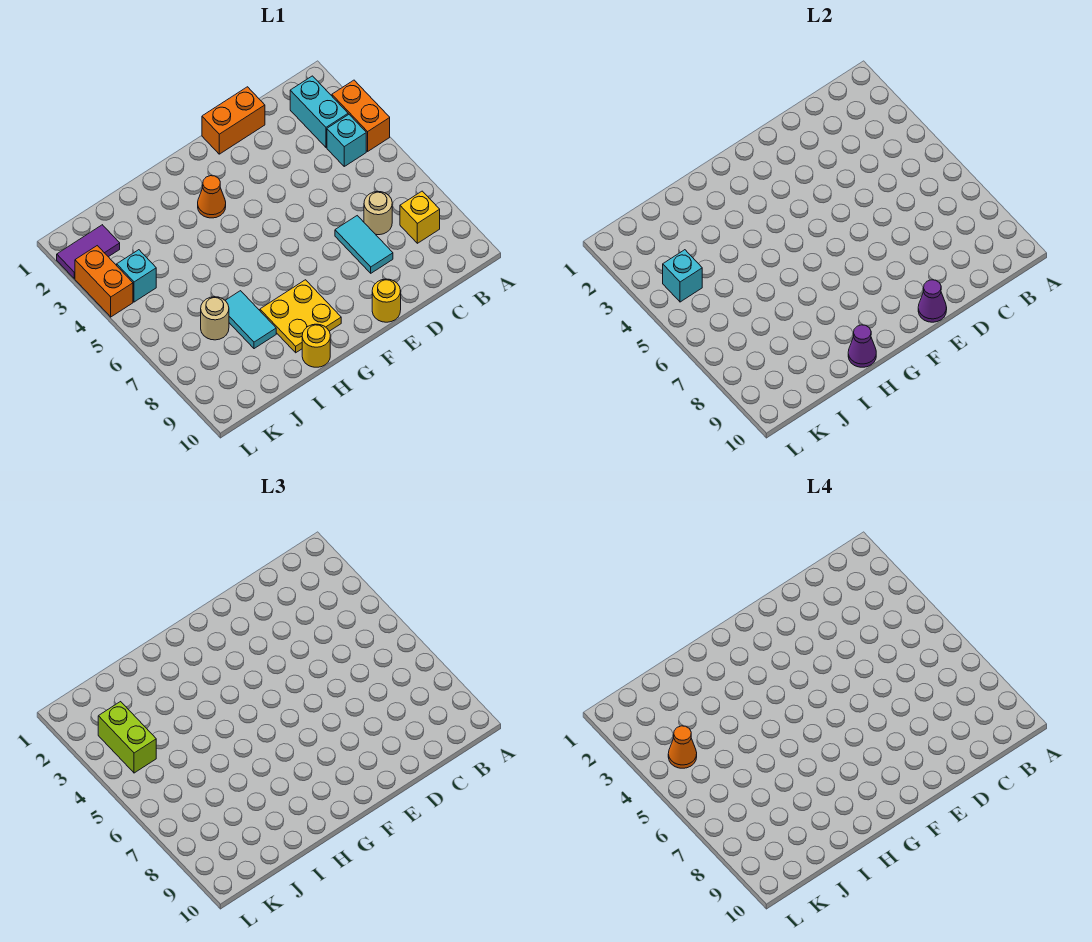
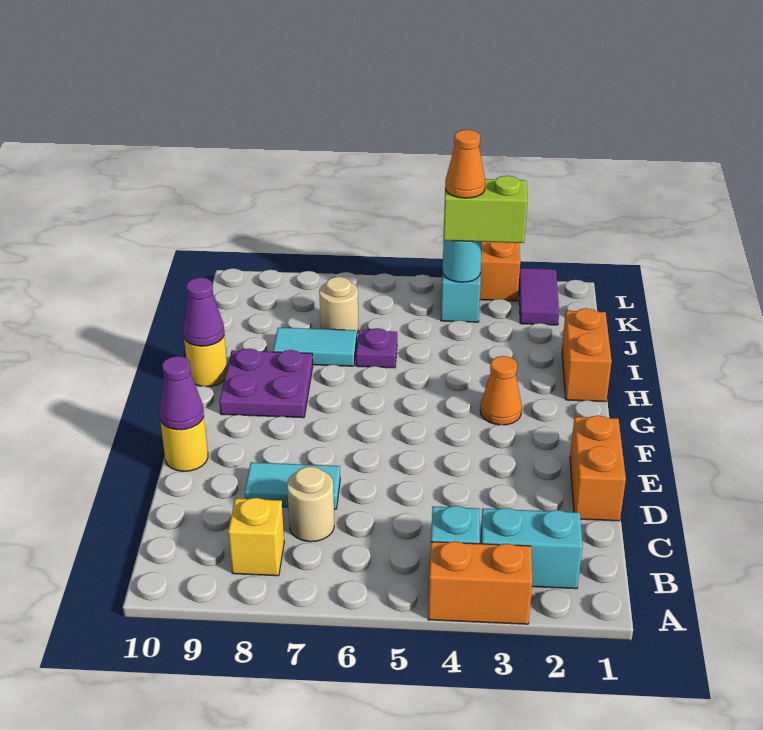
yellow 2x2 plate [260,280,341,353] -> purple 2x2 plate [219,348,313,418]
none -> orange 1x2 brick [562,308,612,402]
none -> purple 1x1 plate [356,328,397,368]
cyan 1x1 brick [663,250,702,302] -> cyan 1x1 round brick [443,241,482,282]

